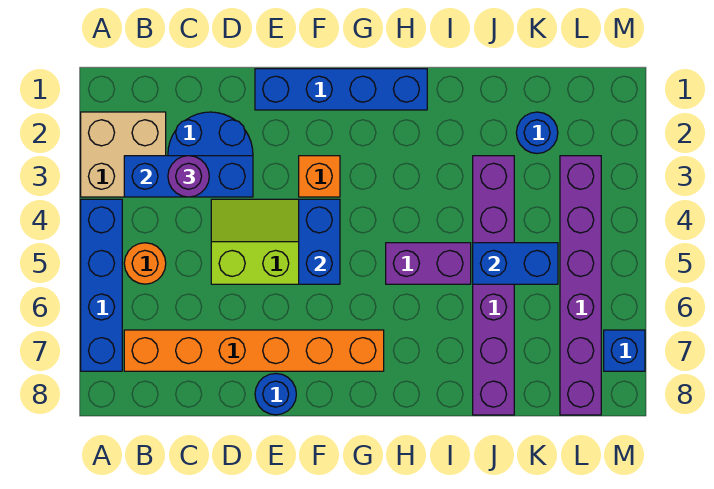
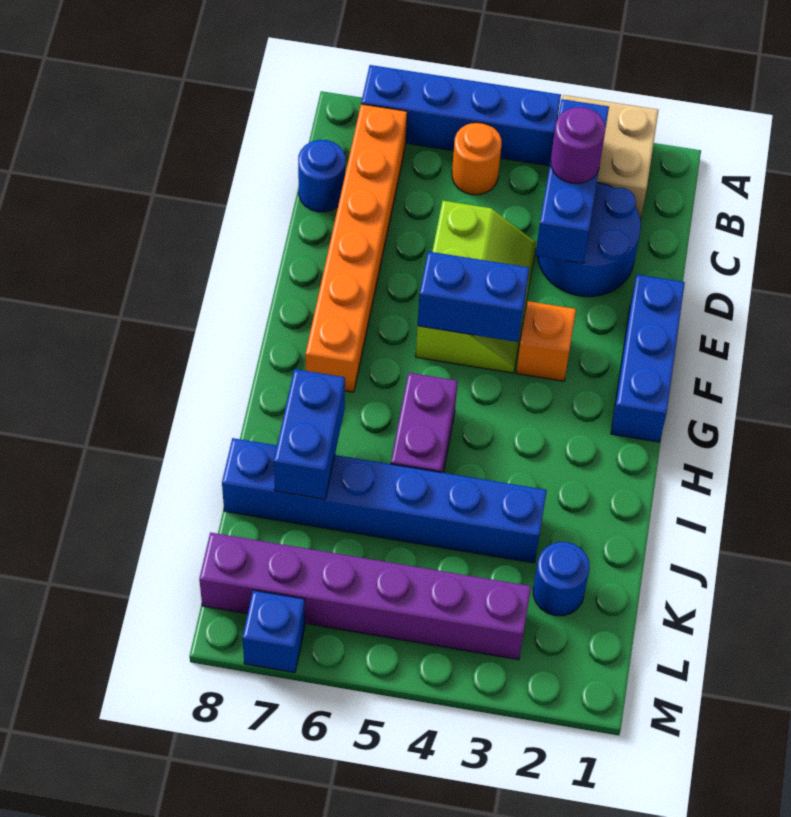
blue 1x4 brick [255,69,427,110] -> blue 1x3 brick [611,275,685,442]
blue 1x1 round brick [255,373,296,415] -> blue 1x1 round brick moved to [298,140,346,212]
purple 1x6 brick [473,156,514,415] -> blue 1x6 brick [222,438,547,563]
blue 1x2 brick [473,243,558,284] -> blue 1x2 brick moved to [274,369,345,499]

